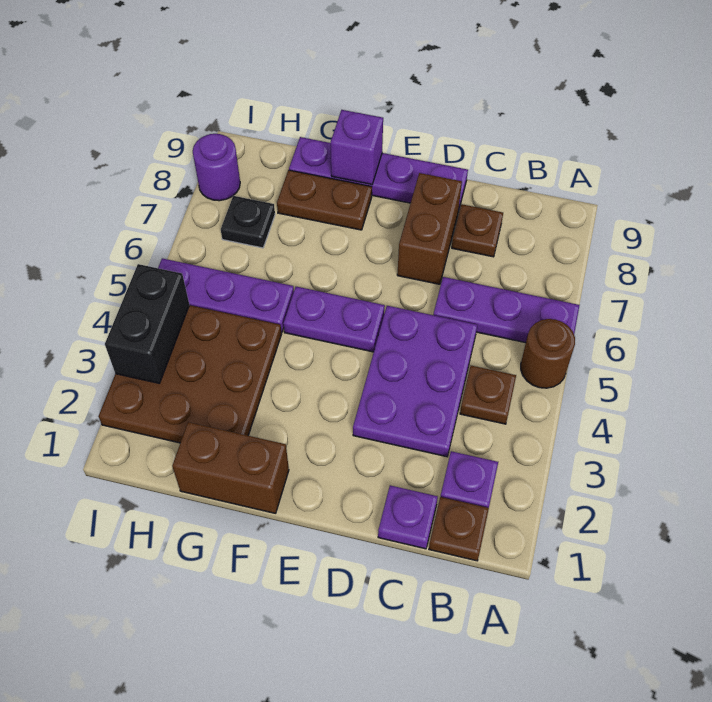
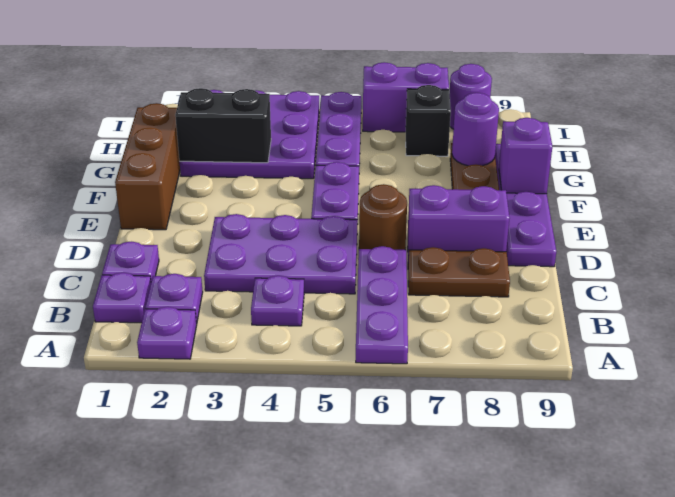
none -> purple 1x1 plate [137,307,197,359]
brown 1x1 round brick [521,319,575,388] -> brown 1x1 round brick moved to [359,184,407,250]
brown 1x1 plate [429,497,489,561] -> purple 1x1 plate [93,273,151,323]
brown 1x1 plate [460,366,516,424] -> purple 1x1 plate [251,276,304,326]
brown 1x1 plate [452,204,503,257] -> brown 1x2 plate [408,247,510,297]
brown 1x2 brick [397,173,462,284] -> purple 1x2 brick [408,185,510,255]
brown 1x2 brick [172,422,289,513] -> brown 1x3 brick [115,103,180,230]
brown 3x3 plate [99,305,282,443] -> purple 3x3 plate [180,90,319,179]
none -> purple 1x1 round brick [452,93,499,166]
black 1x1 plate [221,196,275,248] -> black 1x1 brick [406,85,451,156]
black 1x2 brick [105,264,189,383] -> black 1x2 brick moved to [175,88,271,163]
none -> purple 1x2 brick [363,62,449,132]

